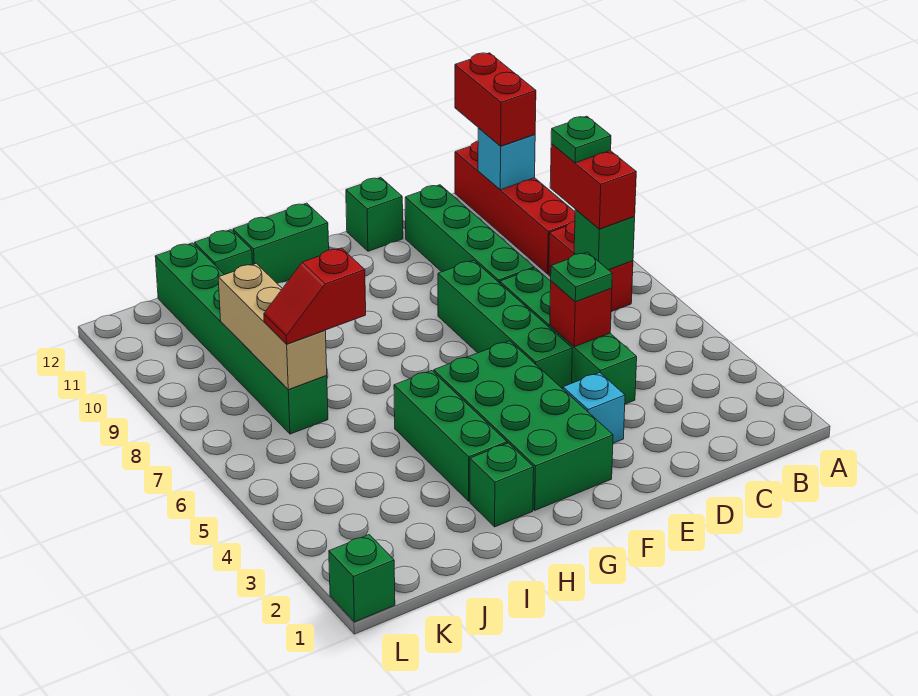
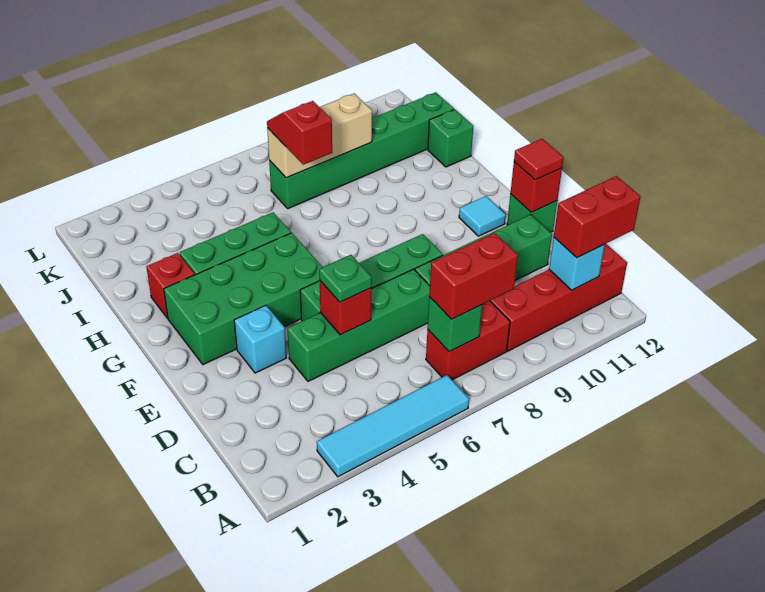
none -> cyan 1x4 tile [317,375,469,477]
green 1x1 plate [551,116,611,163] -> none
none -> red 1x1 brick [510,162,562,212]
none -> red 1x1 tile [514,139,564,180]
none -> cyan 1x1 tile [459,196,506,236]
green 1x2 brick [233,203,329,283] -> none
green 1x1 brick [470,443,534,527] -> red 1x1 brick [146,253,195,318]
green 1x1 brick [329,535,395,622] -> none

